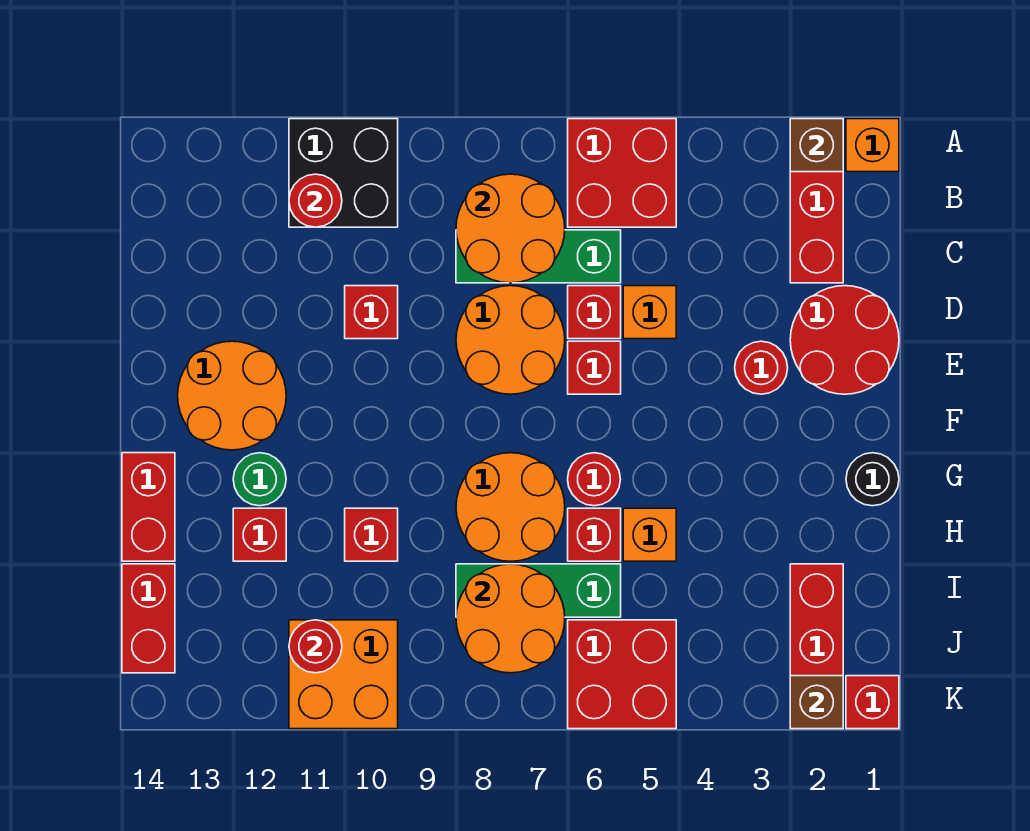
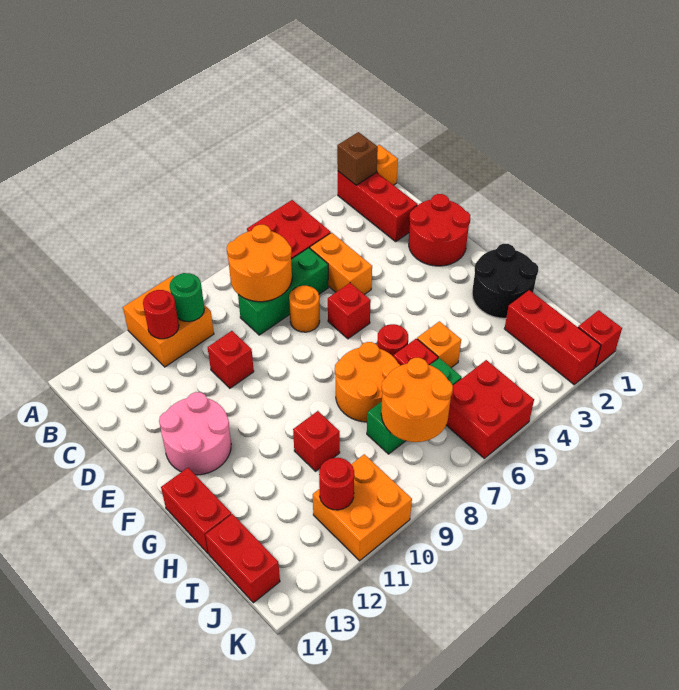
black 2x2 brick [289,119,398,227] -> orange 2x2 brick [123,276,214,367]
orange 1x1 brick [623,286,676,339] -> orange 1x2 brick [310,233,372,295]
red 1x1 brick [568,286,621,339] -> none
orange 2x2 round brick [456,286,565,394] -> orange 1x1 round brick [289,286,320,332]
red 1x1 round brick [735,341,788,394] -> none
orange 2x2 round brick [178,341,286,450] -> pink 2x2 round brick [159,392,231,475]
black 1x1 round brick [846,453,899,506] -> black 2x2 round brick [472,244,538,318]
green 1x1 round brick [233,453,286,506] -> green 1x1 round brick moved to [170,273,204,322]
red 1x1 brick [233,508,286,561] -> none
brown 1x1 brick [790,676,843,729] -> none

